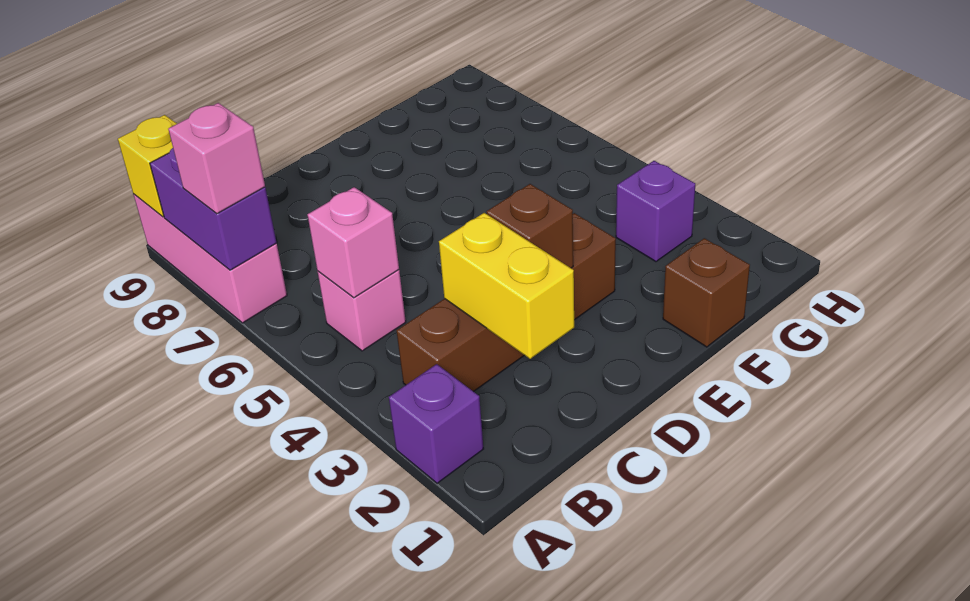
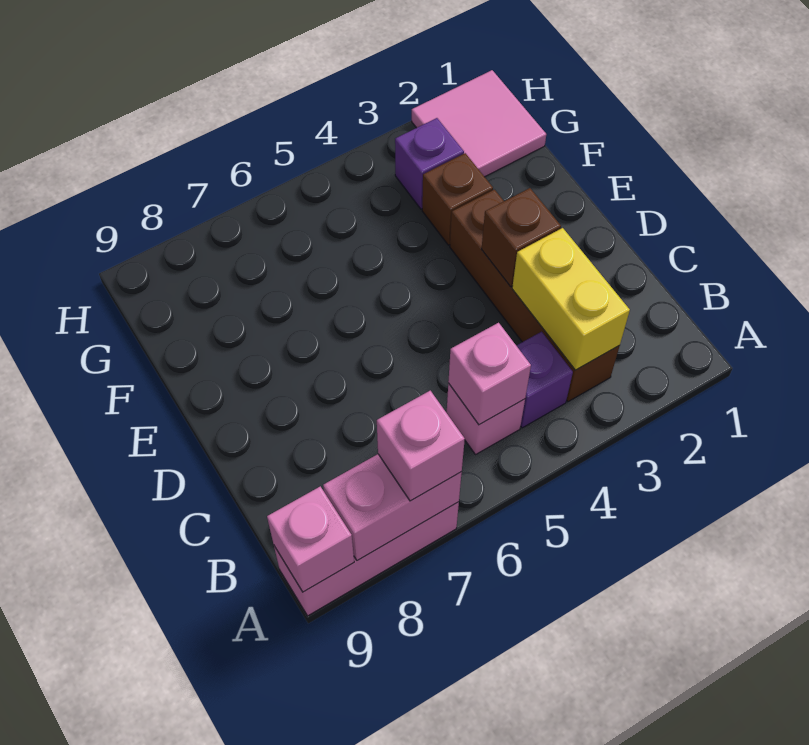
purple 1x1 brick [389,364,484,483] -> purple 1x1 brick moved to [516,332,573,428]
purple 1x2 brick [150,148,277,270] -> pink 1x2 brick [323,454,462,561]
yellow 1x1 brick [118,115,177,217] -> pink 1x1 brick [267,486,354,592]
yellow 1x2 brick [439,213,574,359] -> yellow 1x2 brick turned to [512,228,630,370]
brown 1x1 brick [663,238,750,347] -> brown 1x1 brick moved to [422,153,493,245]
none -> pink 2x2 tile [412,70,546,177]

